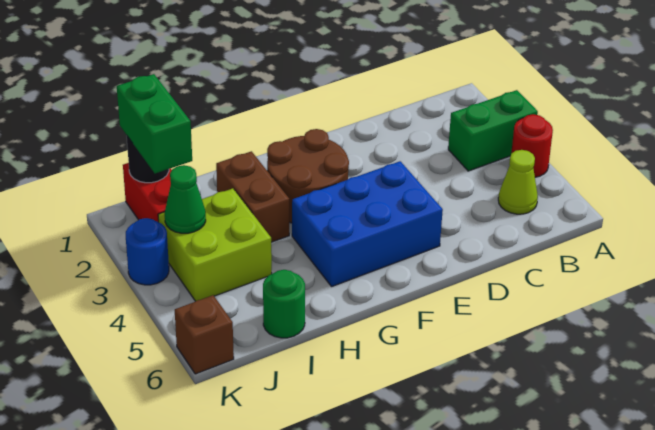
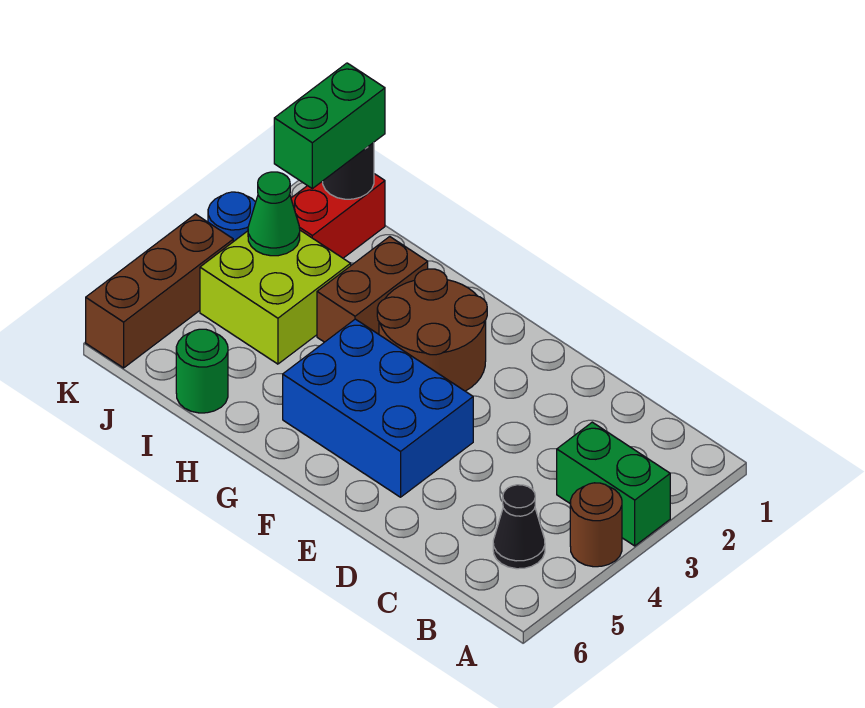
red 1x1 round brick [511,114,553,177] -> brown 1x1 round brick [570,483,622,567]
lime 1x1 cone [498,150,538,214] -> black 1x1 cone [493,485,545,569]
brown 1x1 brick [175,295,234,374] -> brown 1x3 brick [86,214,233,368]

